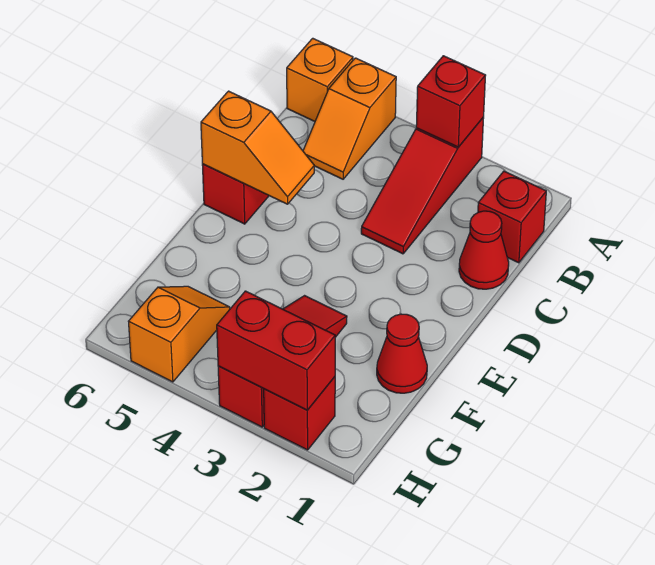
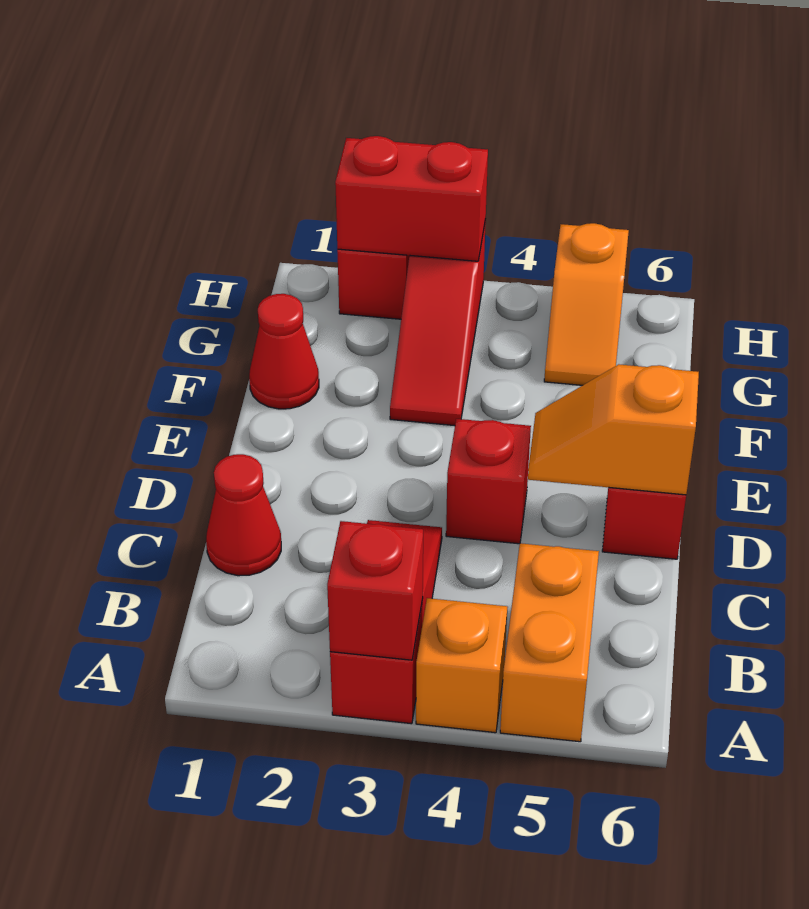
orange 1x2 slope [303,58,396,179] -> orange 1x2 brick [500,543,599,742]
orange 1x1 brick [287,38,353,121] -> orange 1x1 brick moved to [416,598,507,733]
red 1x1 brick [478,171,546,263] -> red 1x1 brick moved to [446,419,531,544]

